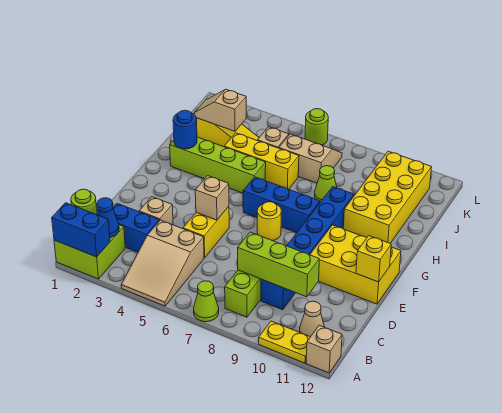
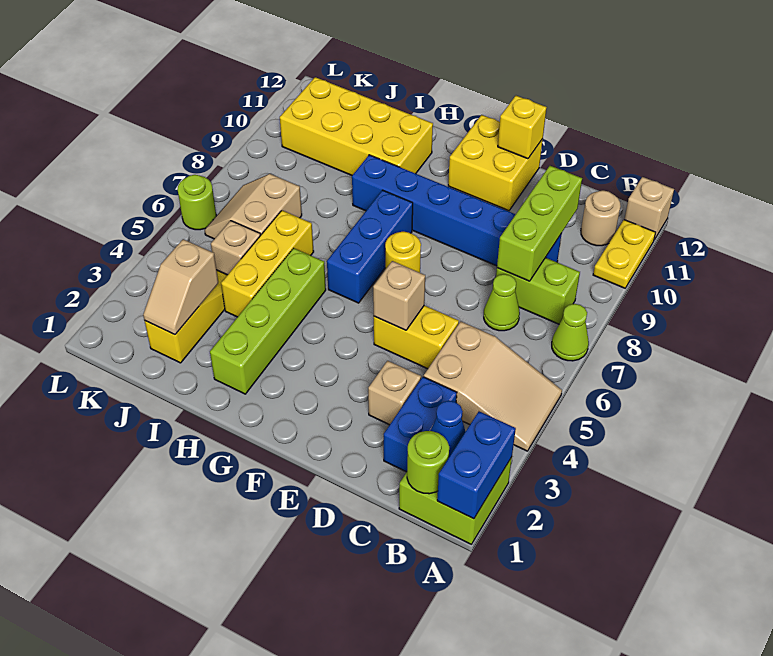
tan 1x1 cone [300,301,324,337] -> tan 1x1 round brick [581,190,621,246]
yellow 2x3 brick [310,225,401,304] -> yellow 2x2 brick [448,115,543,211]
blue 1x1 round brick [173,110,197,149] -> none
lime 1x1 cone [315,166,337,202] -> lime 1x1 cone moved to [484,274,520,331]

